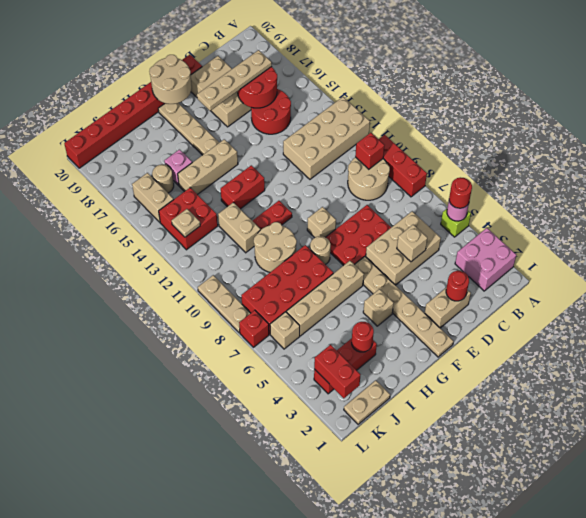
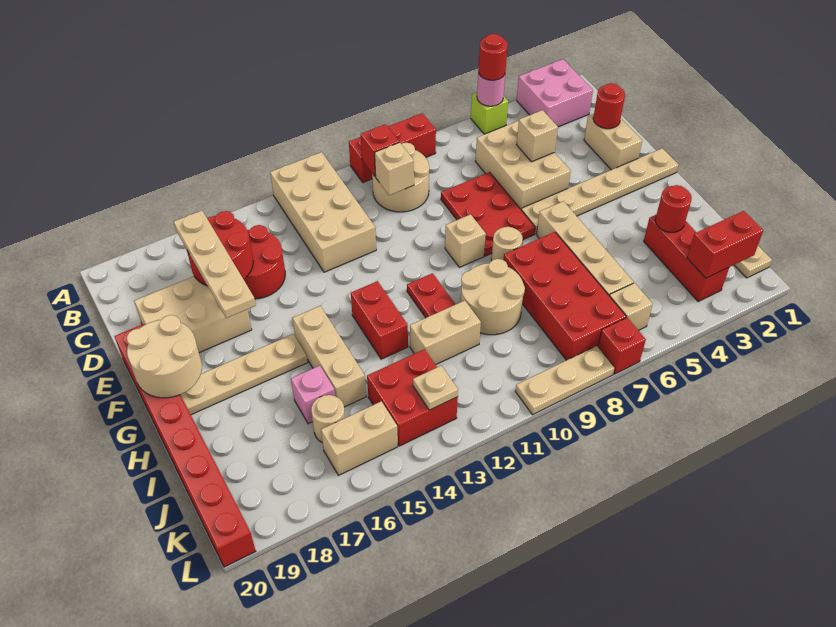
tan 1x1 brick [363,289,394,326] -> tan 1x1 brick moved to [375,142,414,195]

